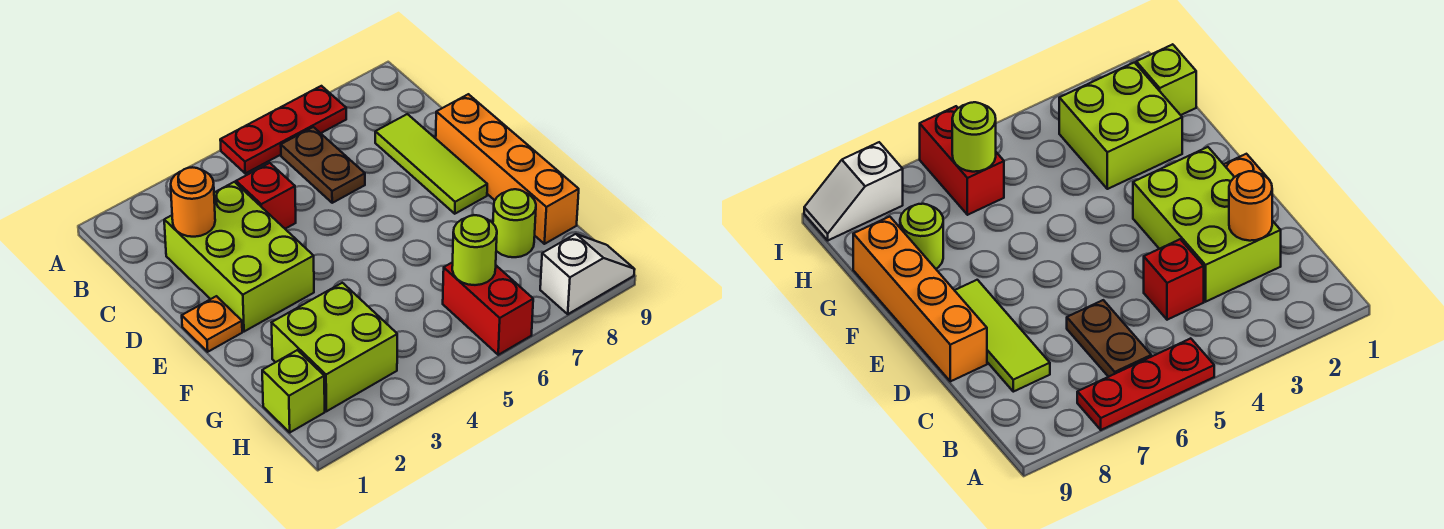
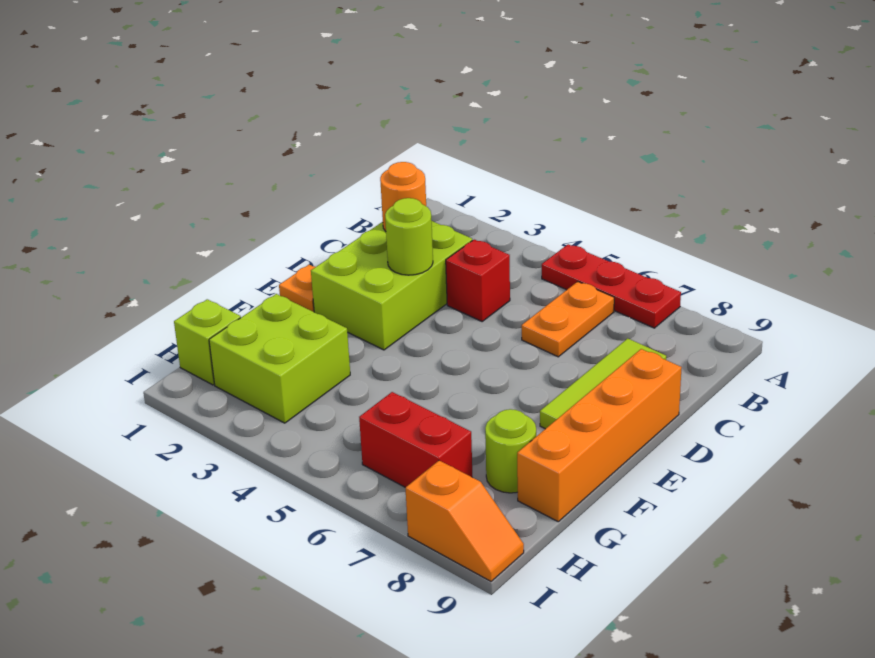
brown 1x2 plate [281,127,365,203] -> orange 1x2 plate [522,282,614,357]
red 1x2 brick [443,262,533,355] -> red 1x2 brick turned to [359,392,472,488]
lime 1x1 round brick [452,215,497,285] -> lime 1x1 round brick moved to [385,198,433,275]
white 1x2 slope [540,234,635,314] -> orange 1x2 slope [406,460,524,581]

